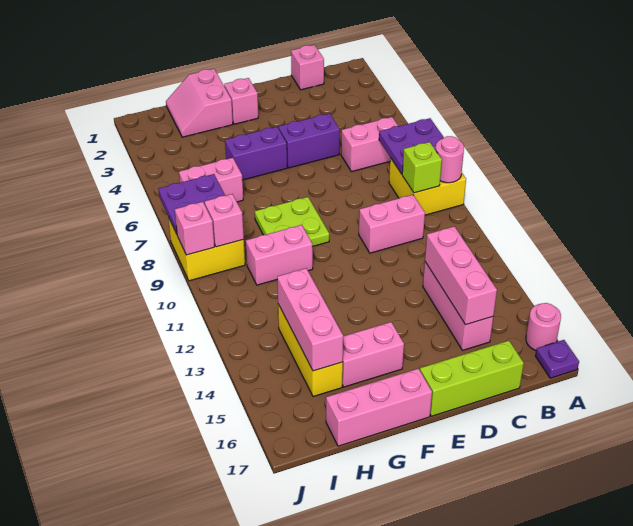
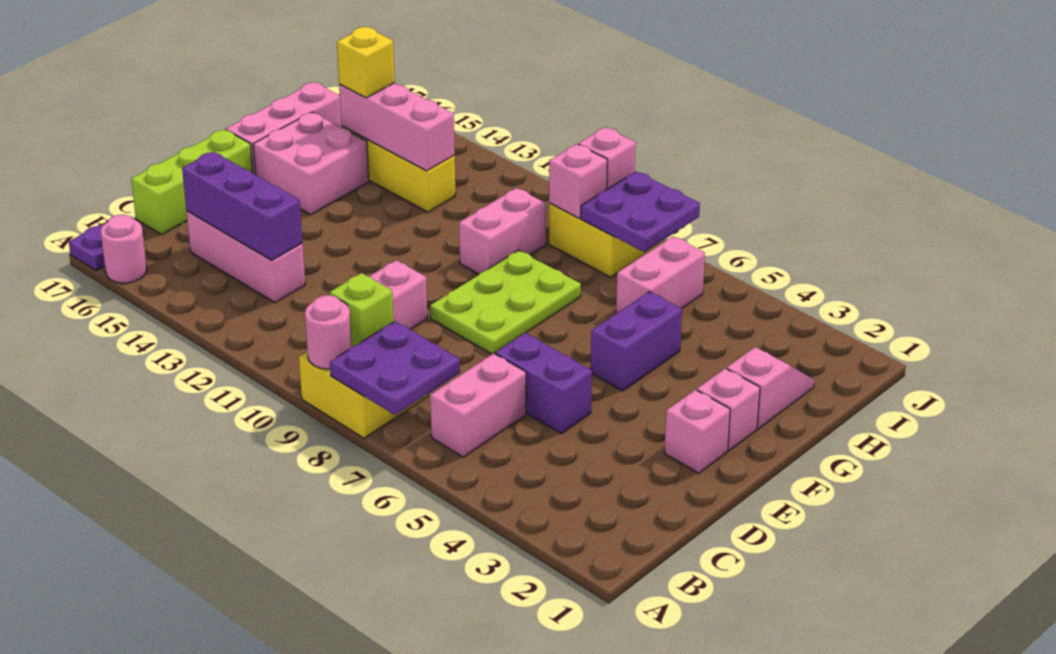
pink 1x1 brick [291,45,324,90] -> pink 1x1 brick moved to [664,390,730,473]
pink 1x3 brick [425,226,497,325] -> purple 1x3 brick [182,152,303,260]
purple 1x2 brick [278,113,340,168] -> purple 1x2 brick turned to [495,333,592,434]
lime 2x2 plate [255,197,329,247] -> lime 2x3 plate [430,250,581,354]
pink 1x2 brick [342,322,404,387] -> pink 2x2 brick [253,112,369,215]
pink 2x2 slope [166,69,233,137] -> pink 1x2 slope [727,347,814,429]
none -> yellow 1x1 brick [337,27,395,98]

